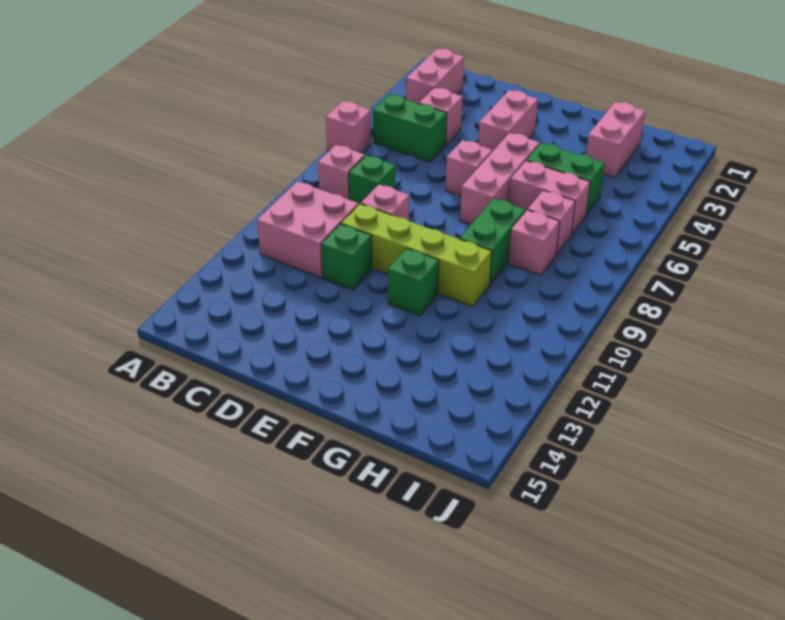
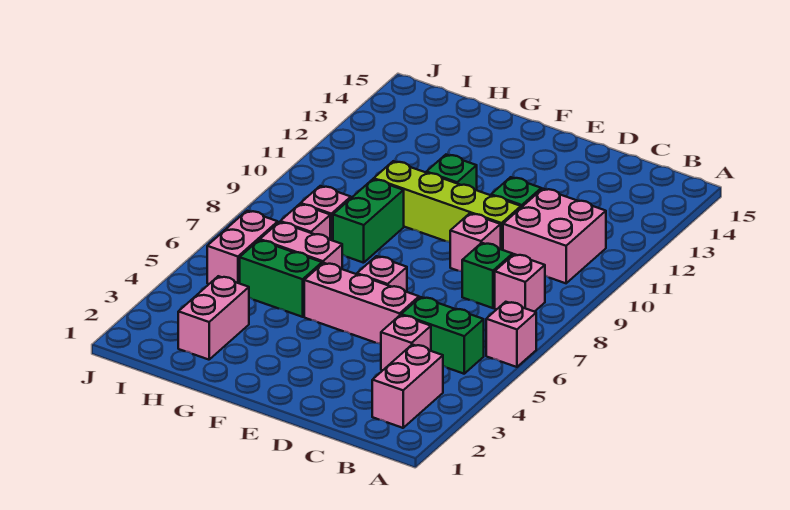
pink 1x2 brick [478,90,538,152] -> pink 1x2 brick moved to [207,211,278,284]
pink 1x3 brick [460,133,540,224] -> pink 1x3 brick turned to [304,263,419,344]

